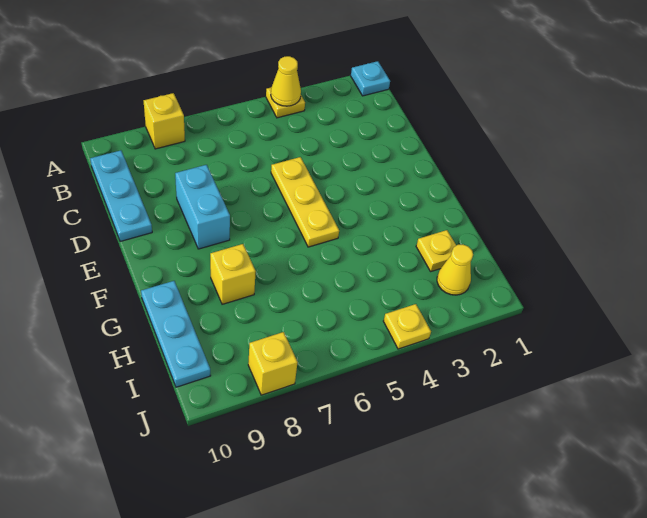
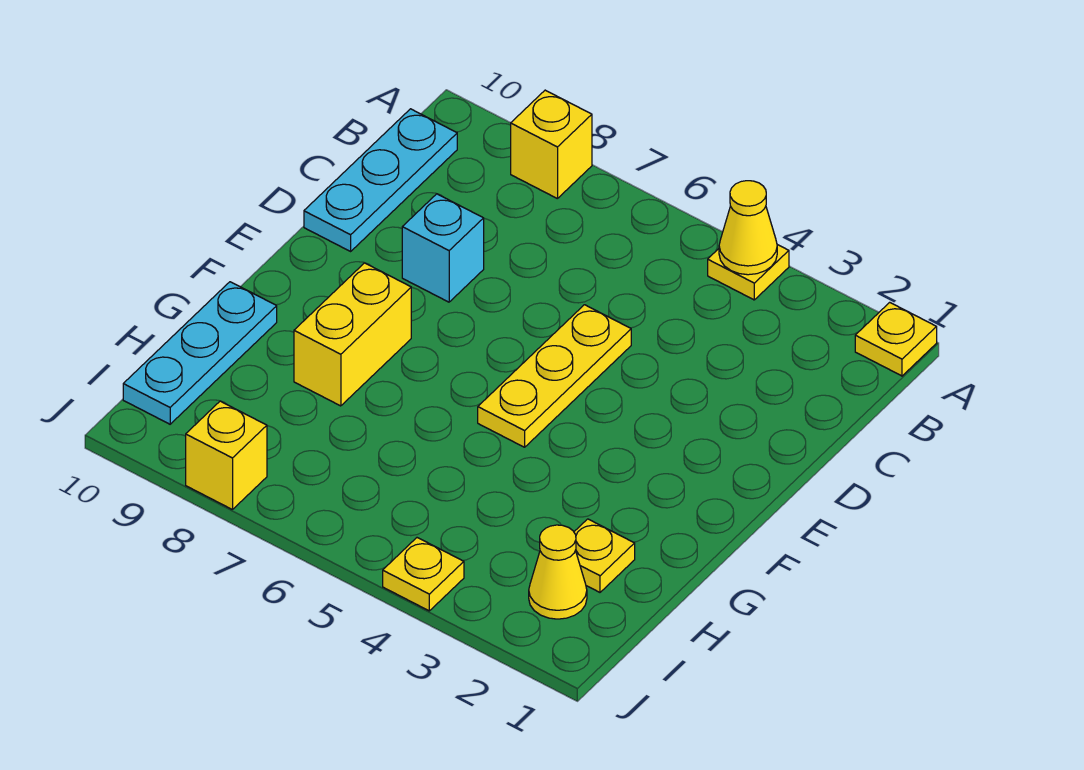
cyan 1x1 plate [351,61,390,96] -> yellow 1x1 plate [855,302,937,376]
cyan 1x2 brick [175,165,230,249] -> cyan 1x1 brick [402,194,484,302]
yellow 1x1 brick [210,244,256,304] -> yellow 1x2 brick [294,263,411,406]

